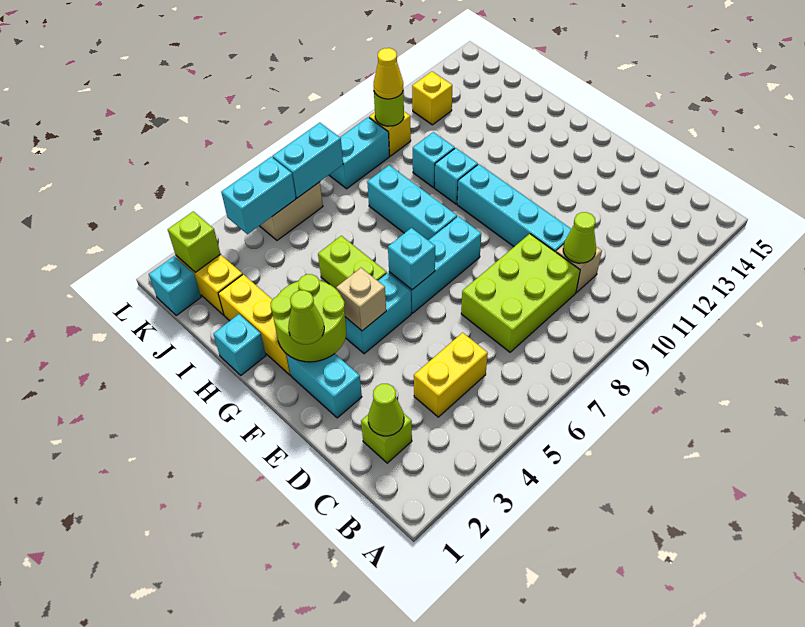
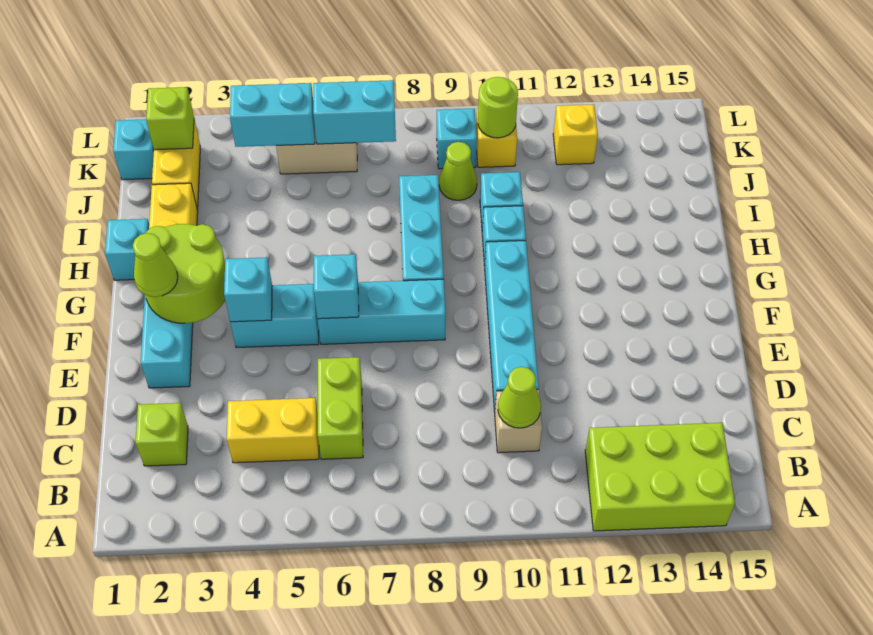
lime 1x1 cone [368,384,404,436] -> lime 1x1 cone moved to [439,142,477,200]
lime 2x3 brick [461,234,580,352] -> lime 2x3 brick moved to [585,423,735,531]
tan 1x1 brick [336,268,386,331] -> cyan 1x1 brick [224,257,272,322]
lime 1x2 brick [318,236,387,289] -> lime 1x2 brick moved to [318,357,363,459]
cyan 1x2 brick [329,117,389,189] -> cyan 1x1 brick [437,109,477,169]
yellow 1x1 cone [374,48,403,99] -> none

